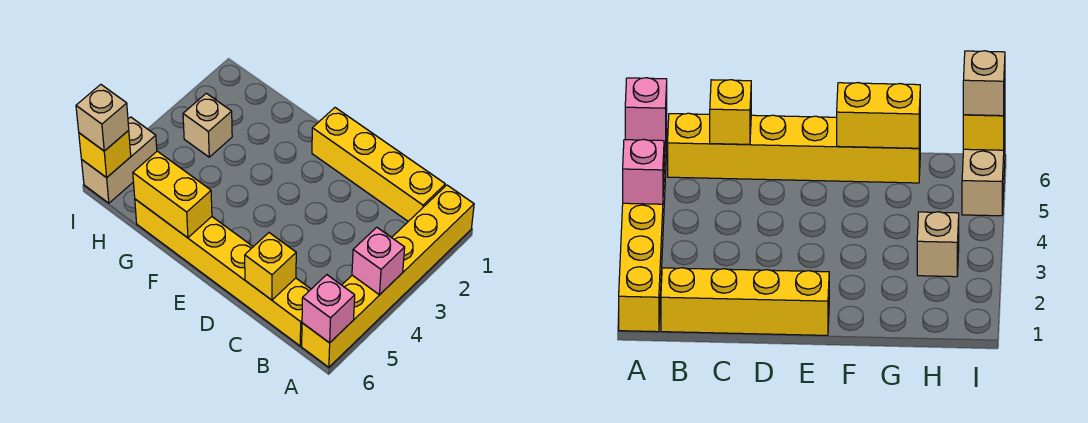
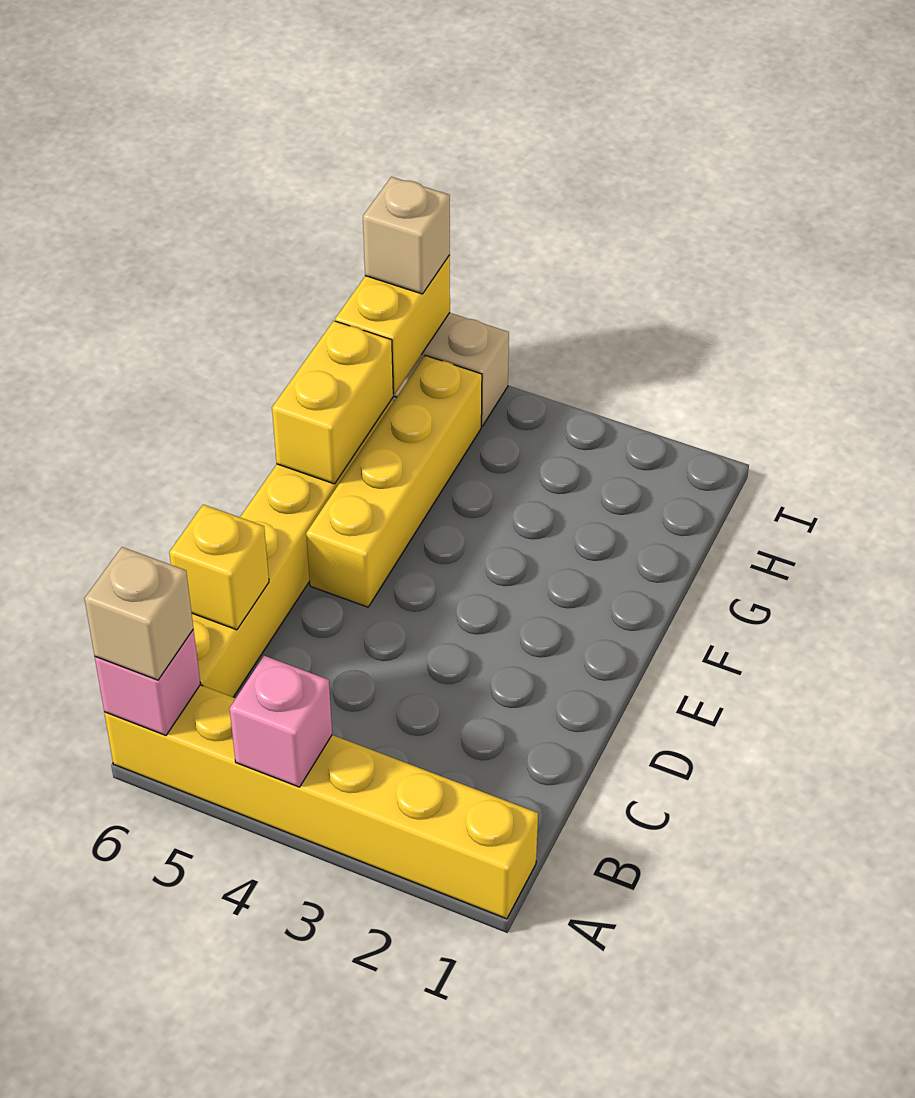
yellow 1x4 brick [312,108,445,221] -> yellow 1x4 brick moved to [306,355,482,607]
tan 1x1 brick [183,93,232,157] -> tan 1x1 brick moved to [85,547,193,680]
yellow 1x1 brick [79,131,131,178] -> yellow 1x2 brick [335,256,450,394]

